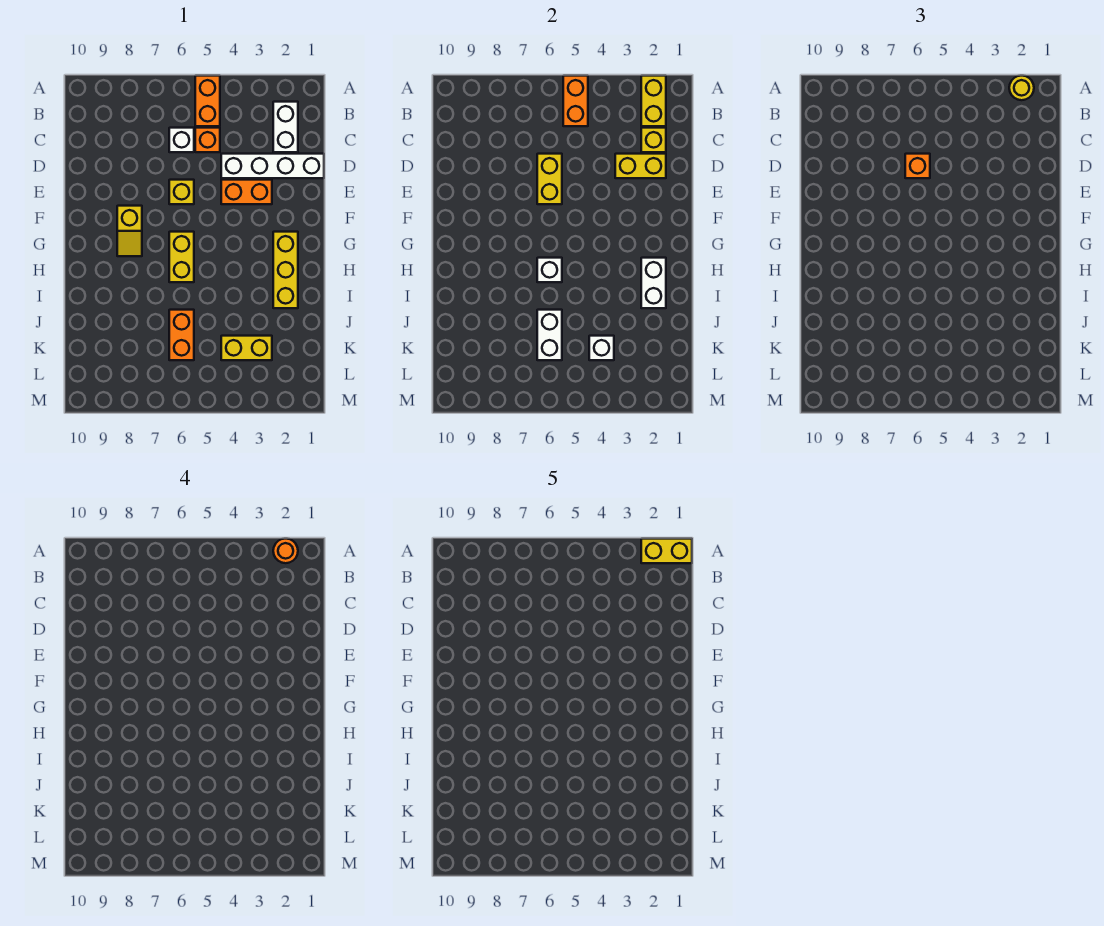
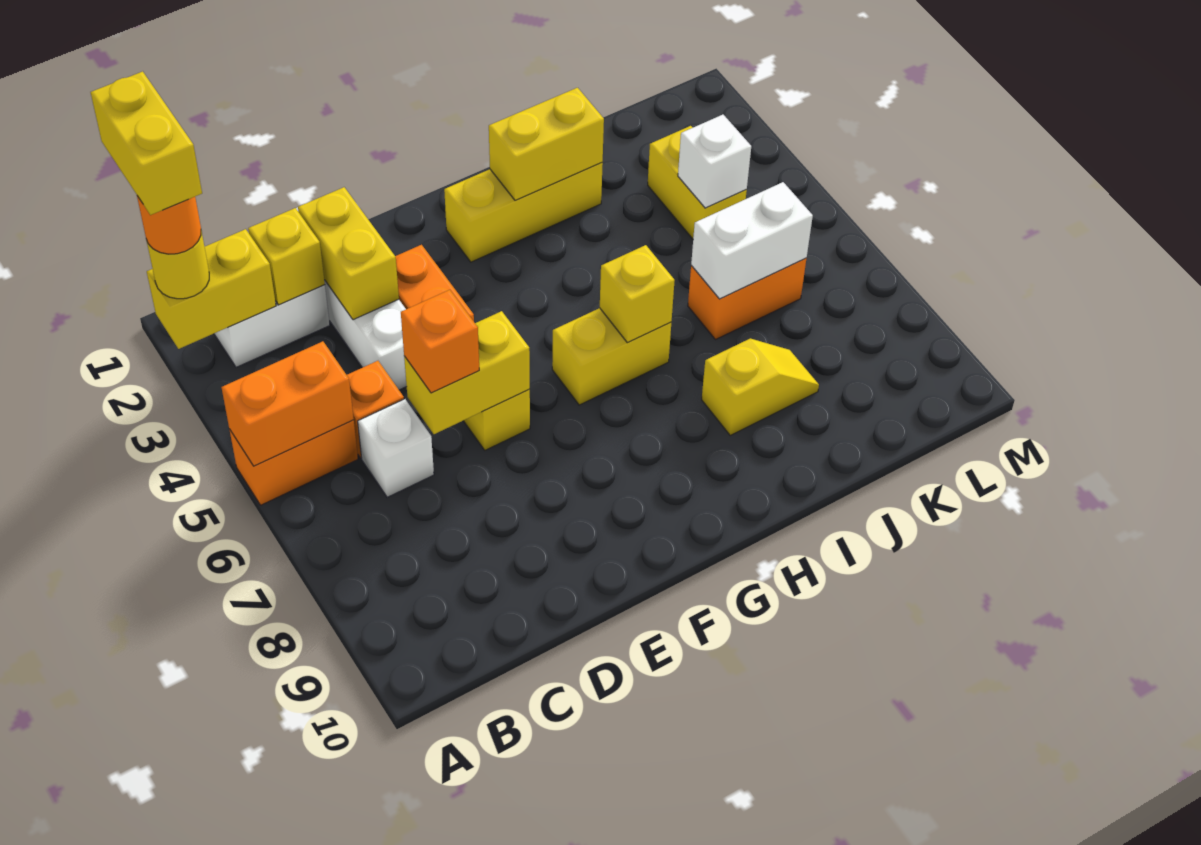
yellow 1x2 slope [117,206,142,256] -> yellow 1x2 slope moved to [702,339,819,435]
white 1x2 brick [641,258,666,308] -> yellow 1x2 brick [489,88,604,200]
white 1x1 brick [537,258,562,282] -> yellow 1x1 brick [600,245,675,343]

